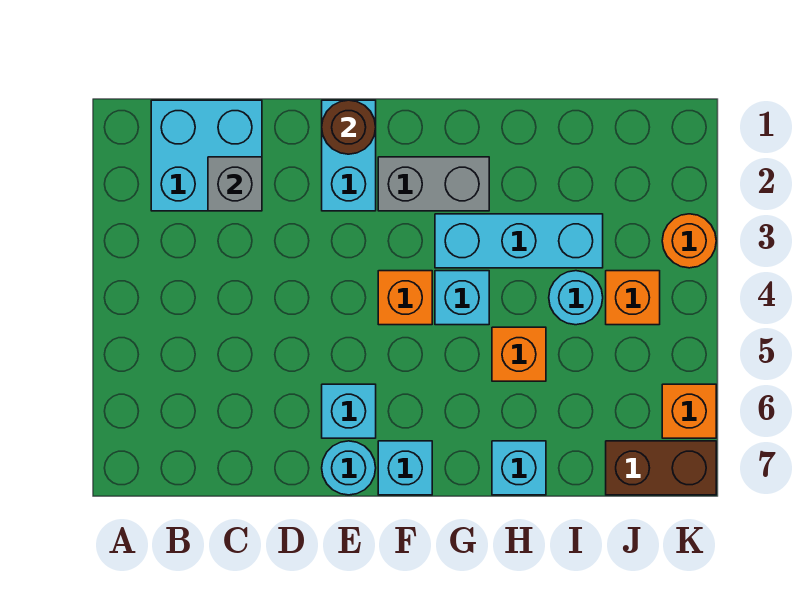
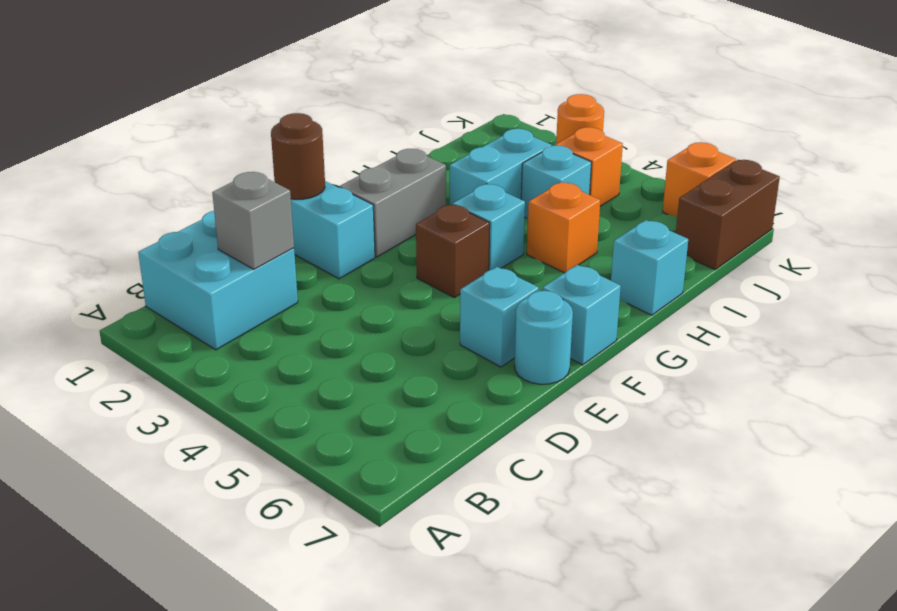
orange 1x1 brick [378,271,432,325] -> brown 1x1 brick [416,204,490,298]
cyan 1x3 brick [435,214,603,268] -> cyan 1x2 brick [450,129,552,205]
cyan 1x1 round brick [549,271,603,325] -> cyan 1x1 brick [521,145,591,218]

